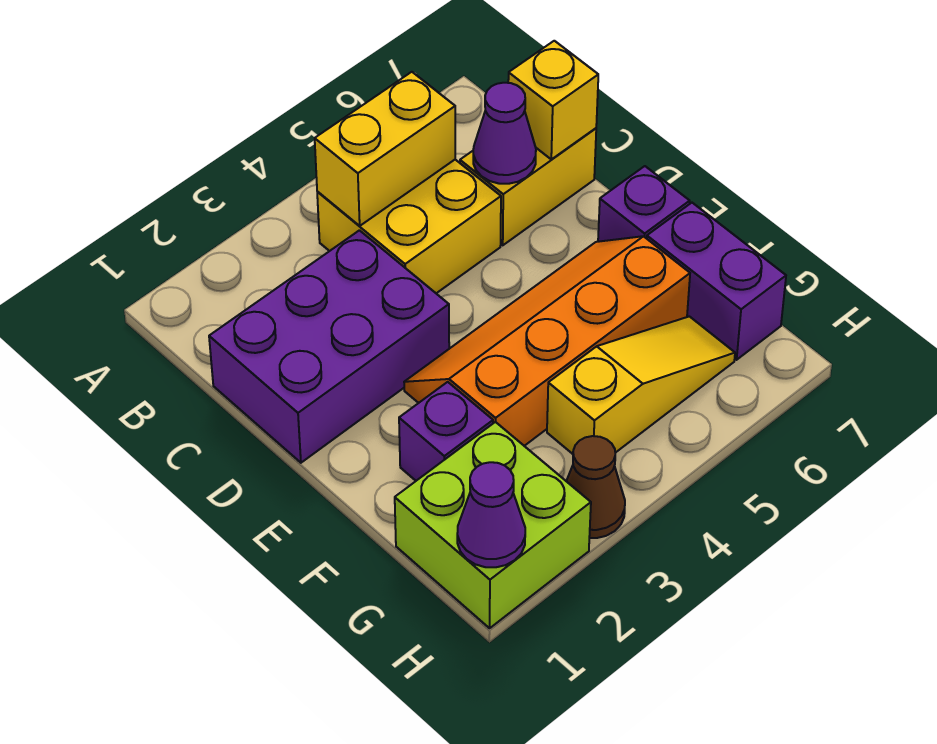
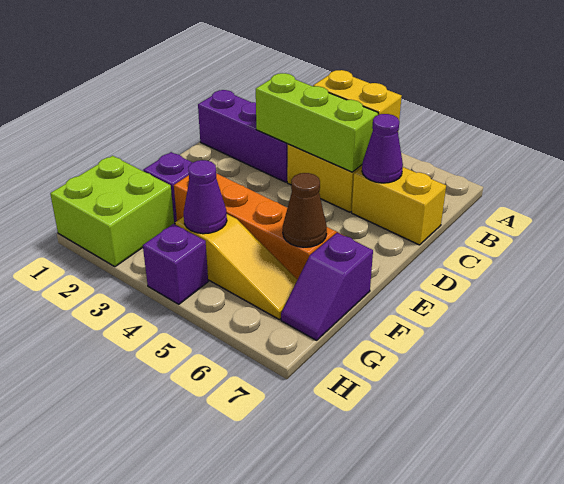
purple 2x3 brick [209,230,449,463] -> purple 1x3 brick [198,90,288,182]
none -> lime 1x3 brick [256,73,378,172]
yellow 1x1 brick [508,41,598,159] -> none
purple 1x1 brick [598,166,690,242] -> purple 1x1 brick moved to [143,224,208,304]
purple 1x2 brick [647,203,786,360] -> purple 1x2 slope [281,233,373,340]
purple 1x1 cone [457,462,525,567] -> purple 1x1 cone moved to [184,160,227,234]
brown 1x1 cone [566,436,625,538] -> brown 1x1 cone moved to [283,173,327,247]

